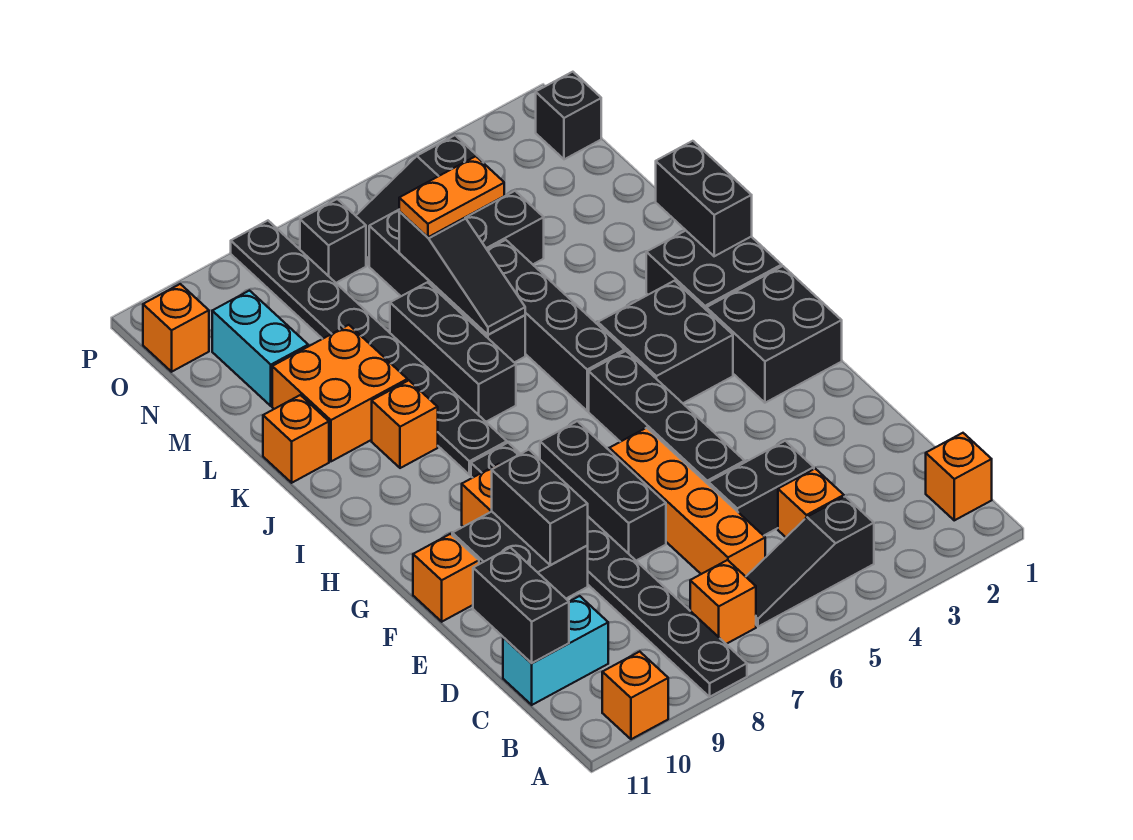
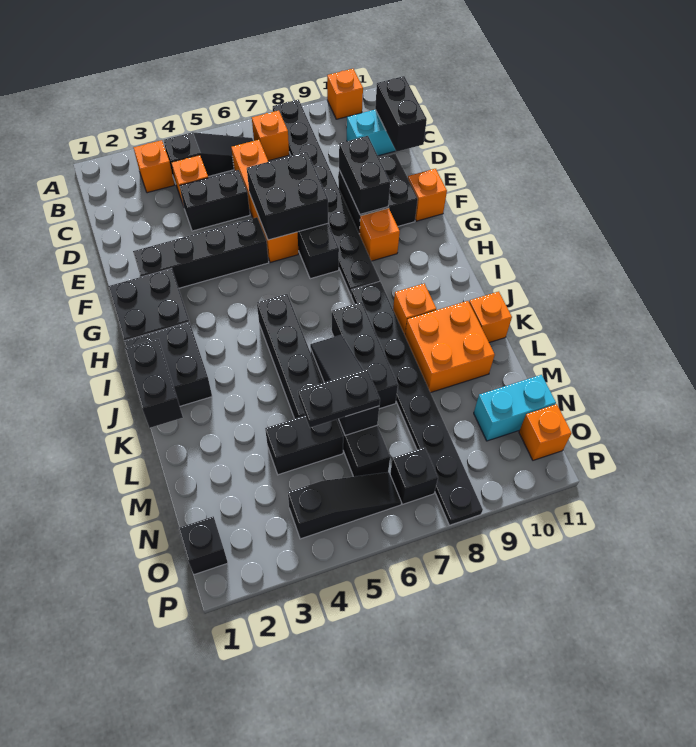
orange 1x1 brick [926,433,992,520] -> orange 1x1 brick moved to [134,140,174,193]
black 1x4 brick [589,351,745,485] -> black 1x4 brick turned to [133,217,269,288]
black 2x2 brick [598,281,733,403] -> black 2x2 brick moved to [247,152,328,240]
orange 1x2 plate [399,156,504,237] -> black 1x2 plate [298,369,380,428]
cyan 1x2 brick [212,291,308,406] -> cyan 1x2 brick turned to [474,375,556,441]

